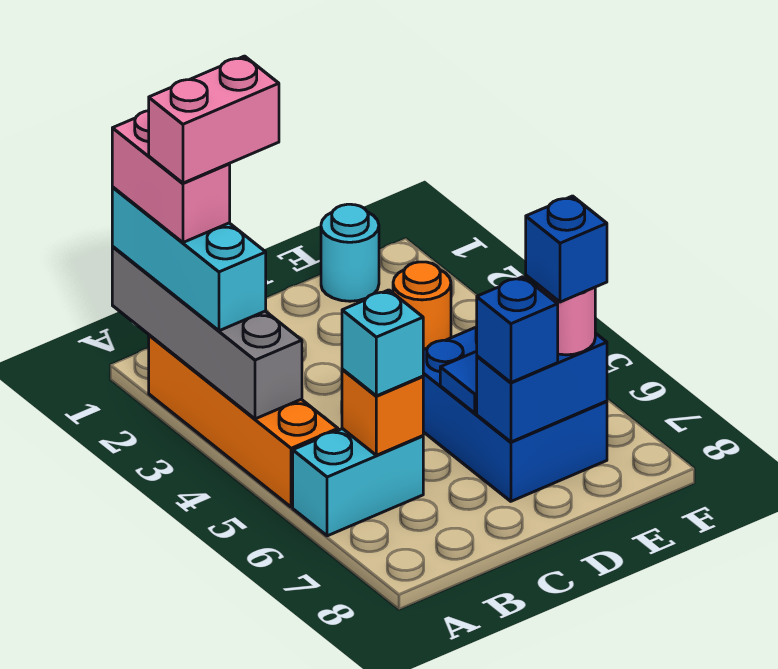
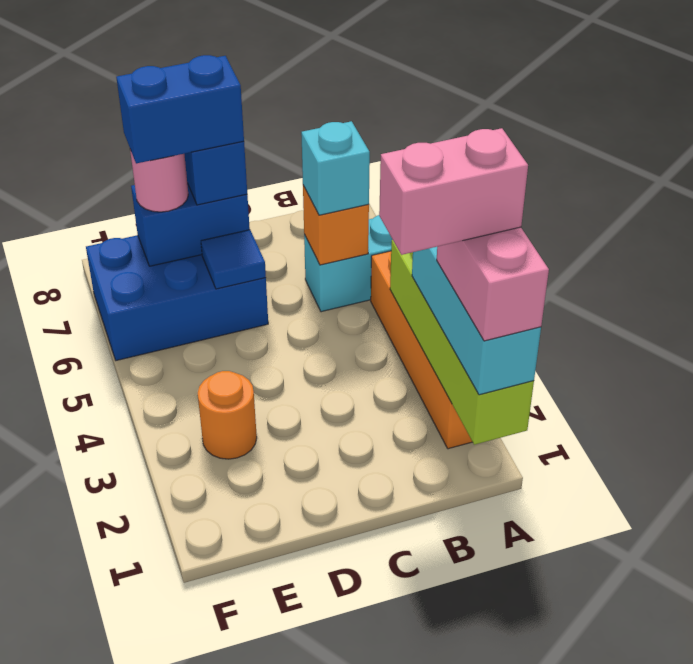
grey 1x4 brick [112,247,302,419] -> lime 1x4 brick [390,240,534,445]
blue 2x3 brick [423,327,607,501] -> blue 2x3 brick turned to [86,235,268,361]
cyan 1x1 round brick [321,204,379,301] -> none
blue 1x1 brick [526,196,607,302] -> blue 1x2 brick [116,55,244,164]

